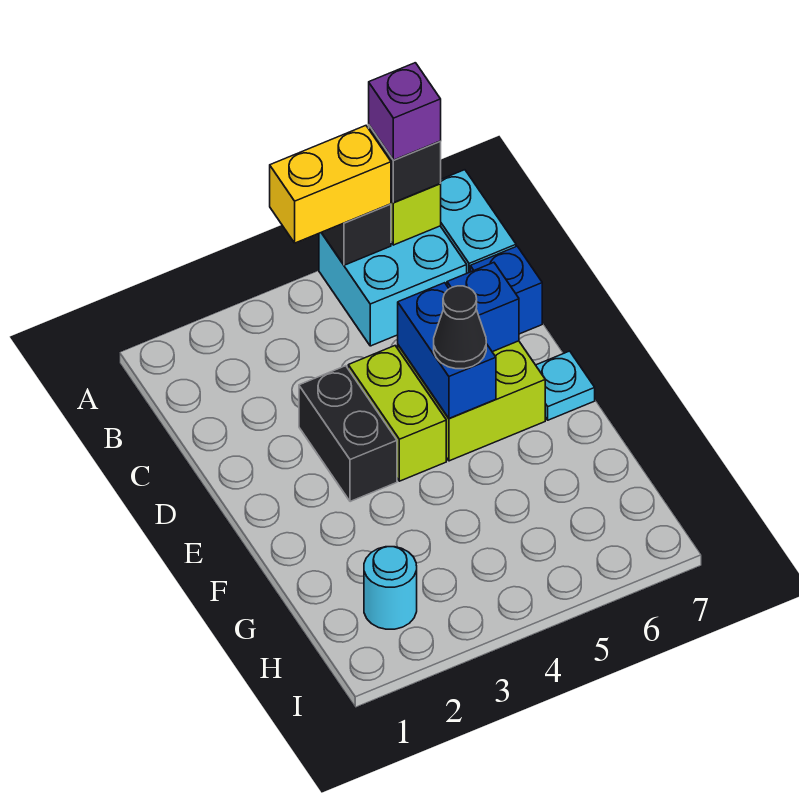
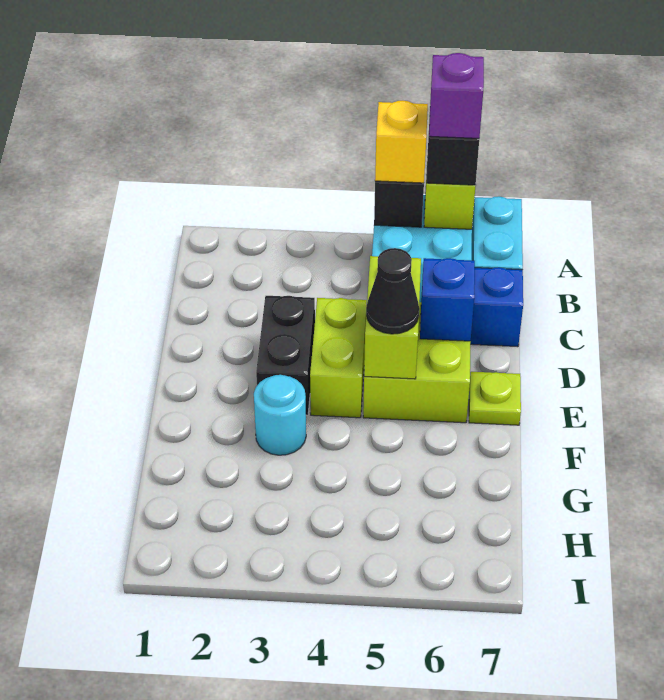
yellow 1x2 brick [270,126,391,243] -> yellow 1x1 brick [375,101,428,183]
blue 1x2 brick [398,283,496,419] -> lime 1x2 brick [364,256,421,379]
cyan 1x1 plate [536,351,595,420] -> lime 1x1 plate [469,372,521,425]
cyan 1x1 round brick [364,547,417,629] -> cyan 1x1 round brick moved to [254,375,306,455]

